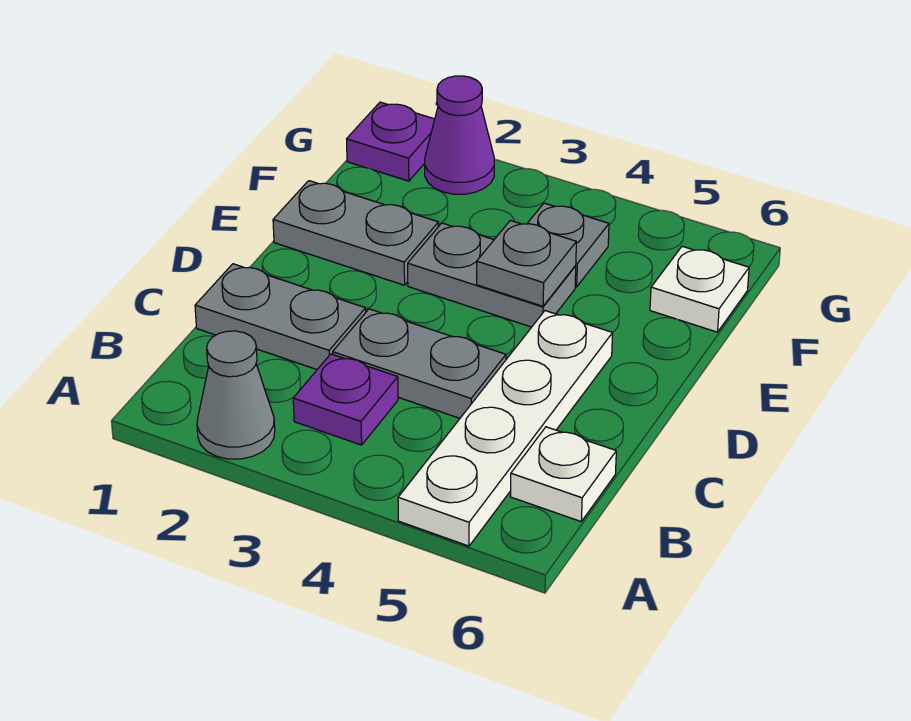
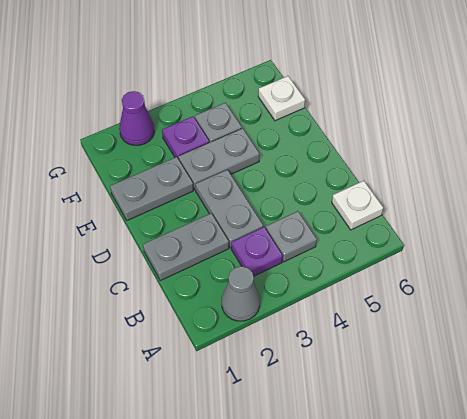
white 1x4 plate [398,311,613,546] -> none
grey 1x2 plate [333,309,506,418] -> grey 1x2 plate turned to [195,170,263,248]
grey 1x1 plate [477,220,576,306] -> grey 1x1 plate moved to [266,211,317,262]
purple 1x1 plate [347,102,435,181] -> purple 1x1 plate moved to [162,116,209,160]

